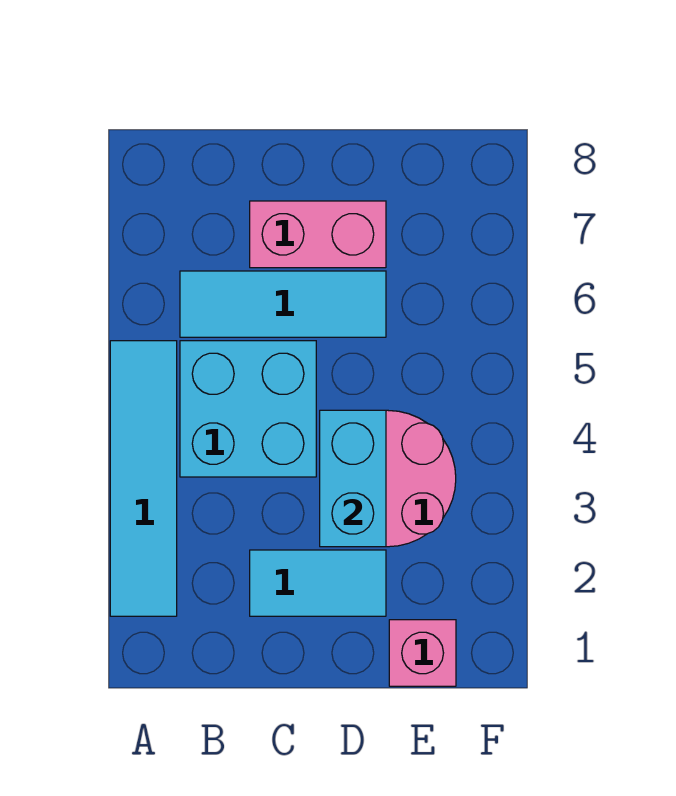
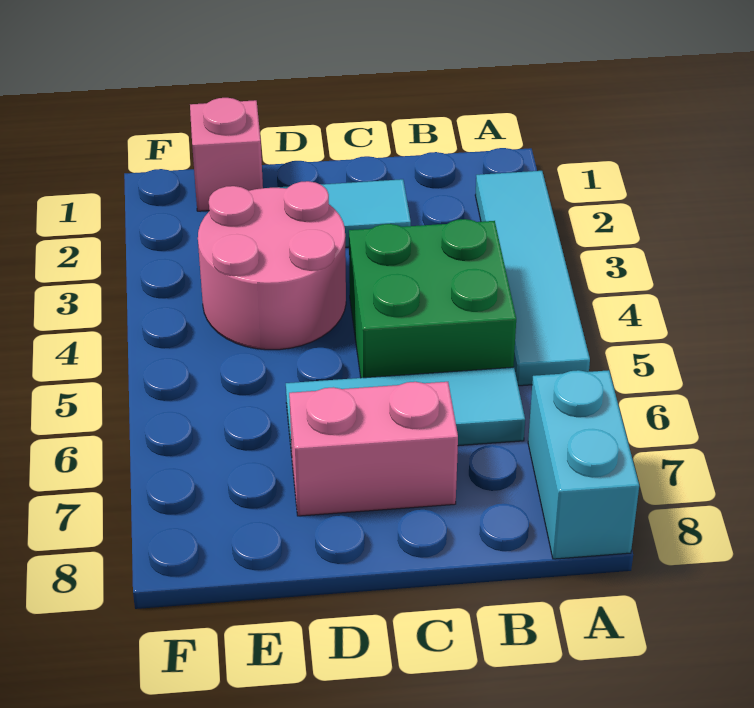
cyan 2x2 brick [180,341,316,477] -> green 2x2 brick [349,219,516,378]
cyan 1x2 brick [320,410,386,547] -> cyan 1x2 brick moved to [528,370,639,559]

